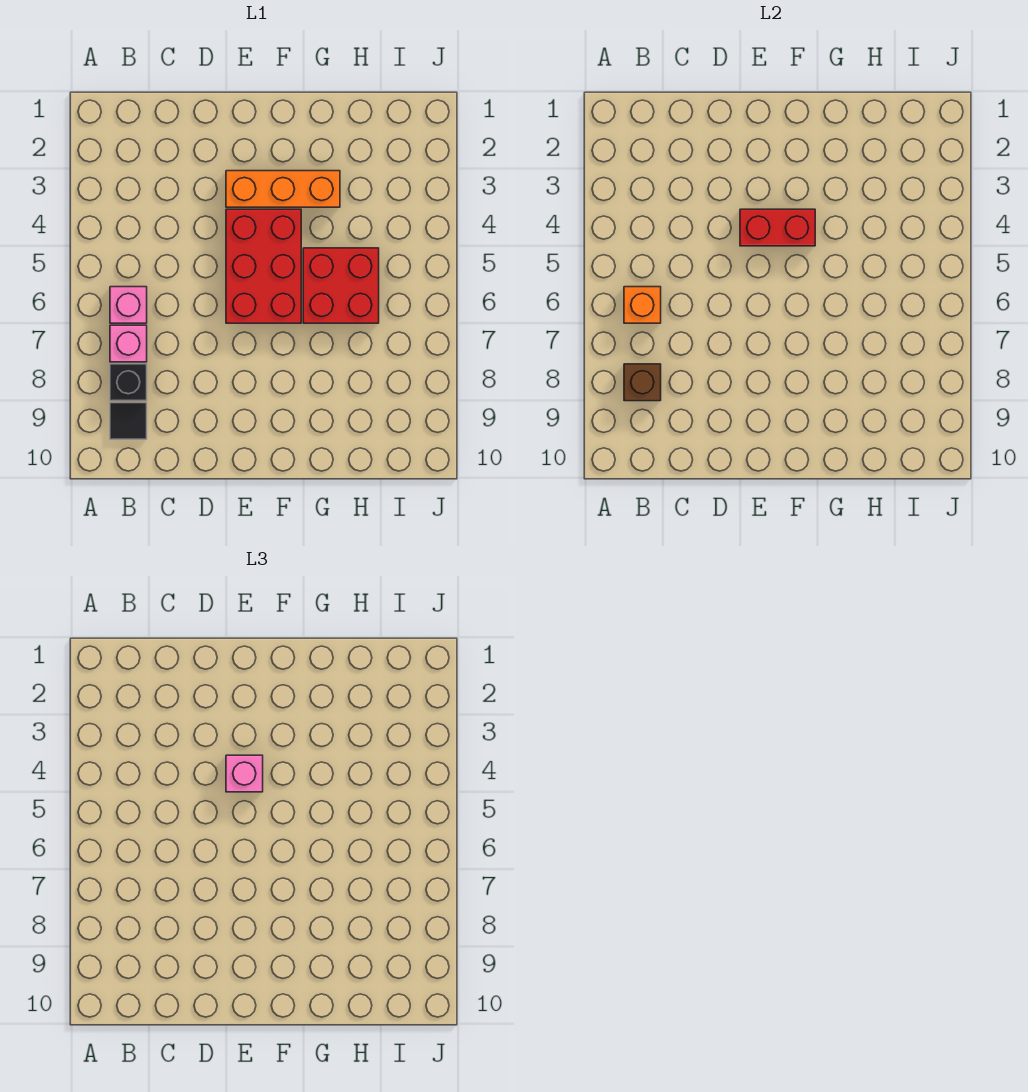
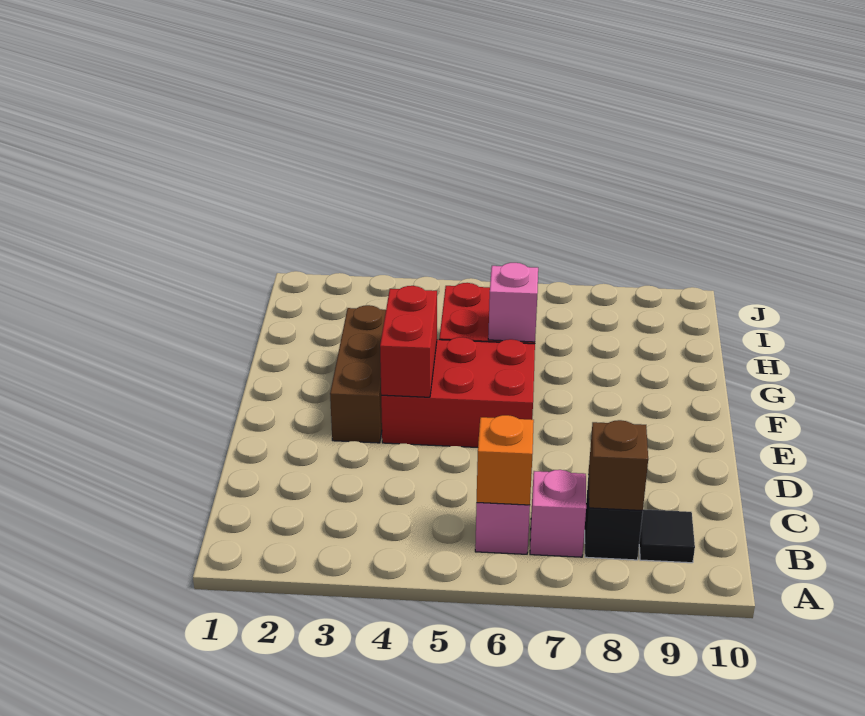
orange 1x3 brick [226,171,340,207] -> brown 1x3 brick [330,305,386,443]
pink 1x1 brick [226,755,263,792] -> pink 1x1 brick moved to [488,263,538,342]

